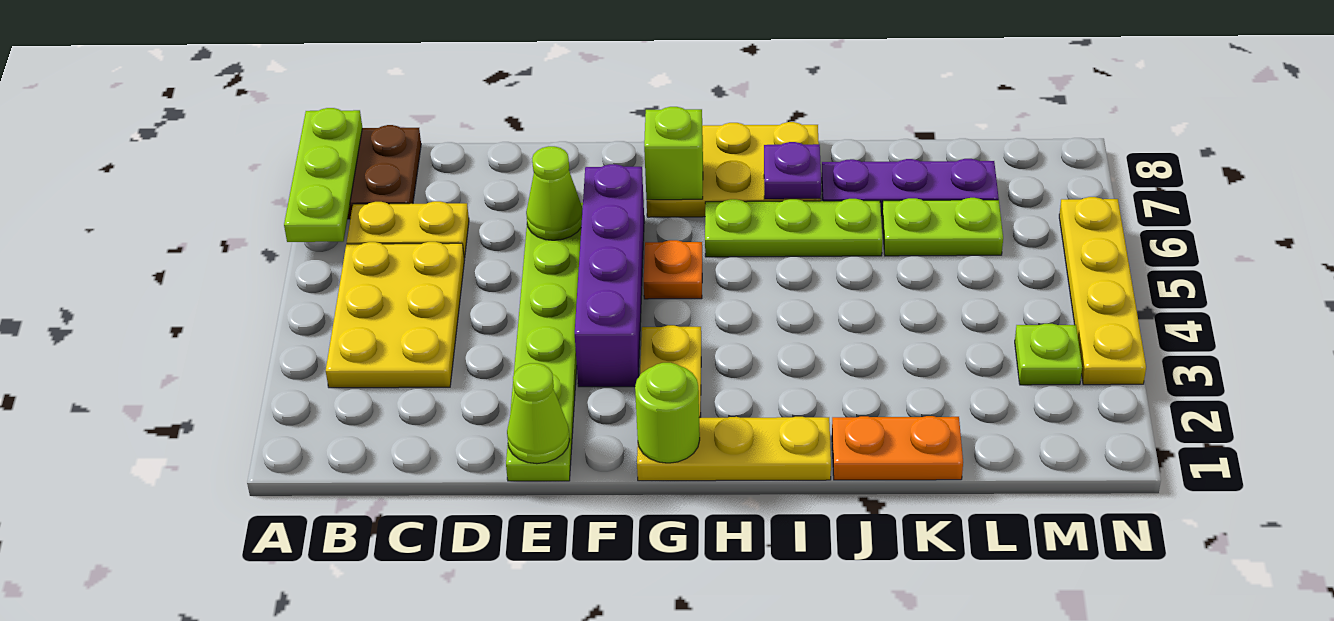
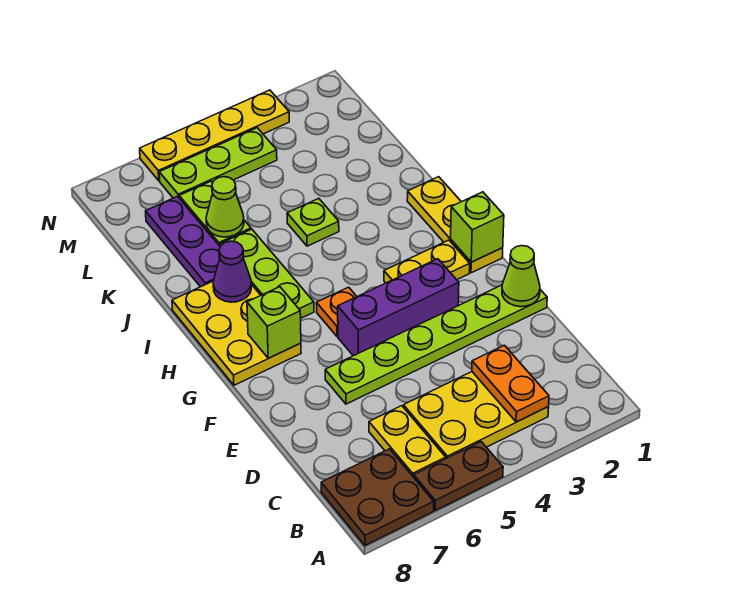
none -> brown 1x2 plate [414,442,503,510]
lime 1x3 plate [284,108,362,242] -> lime 1x3 plate moved to [159,128,277,198]
lime 1x1 cone [526,146,582,240] -> lime 1x1 cone moved to [206,177,244,237]
purple 1x4 brick [575,164,644,387] -> purple 1x3 brick [338,259,459,356]
lime 1x1 round brick [635,363,700,463] -> lime 1x1 brick [451,192,504,262]
purple 1x1 plate [764,142,821,199] -> purple 1x1 cone [213,241,251,302]
orange 1x2 plate [832,416,963,480] -> orange 1x2 plate moved to [472,345,549,422]
lime 1x1 plate [1015,324,1082,385] -> lime 1x1 plate moved to [287,198,339,246]

